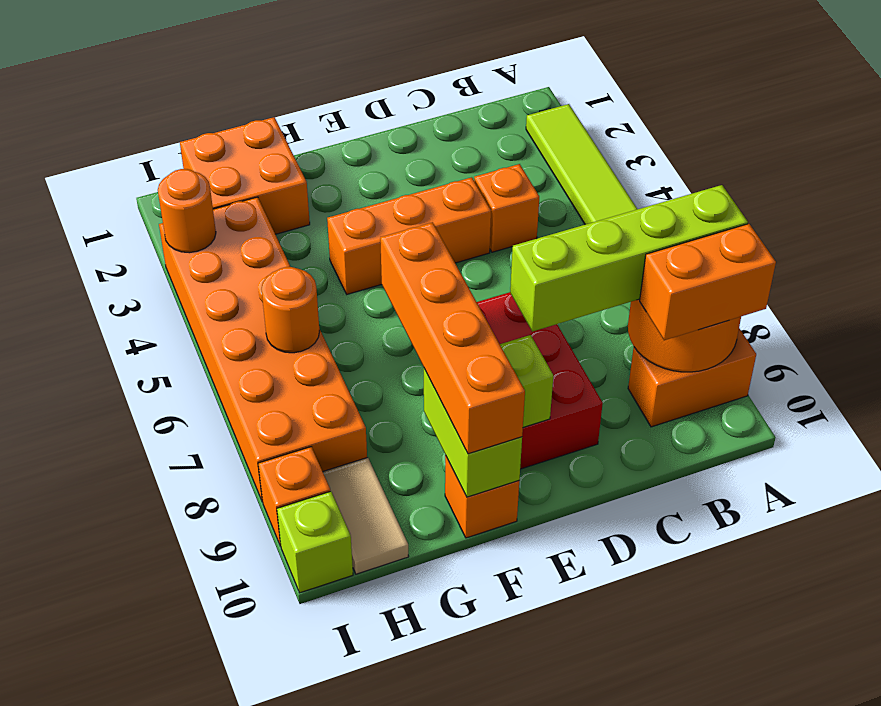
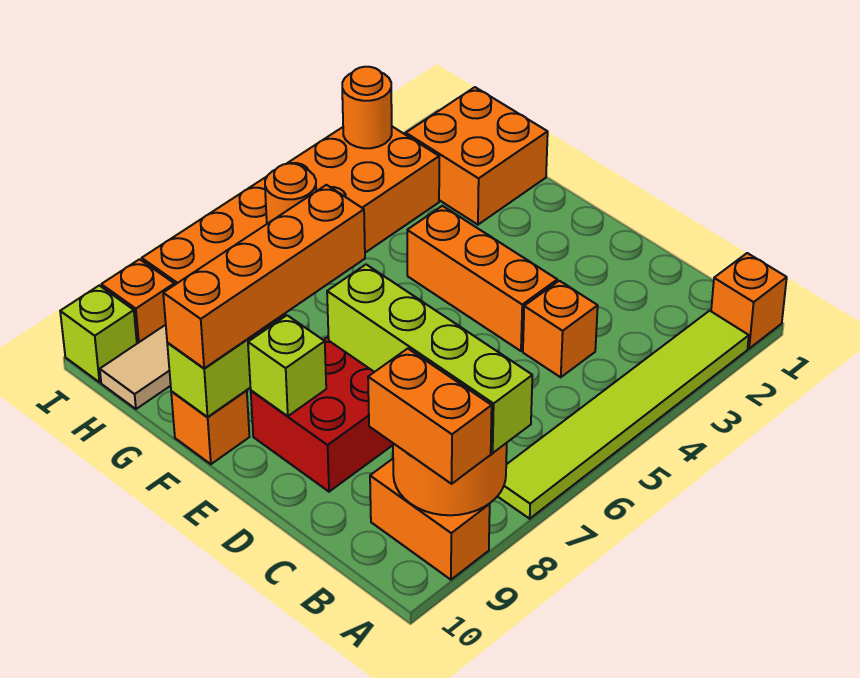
none -> orange 1x1 brick [711,253,787,349]

